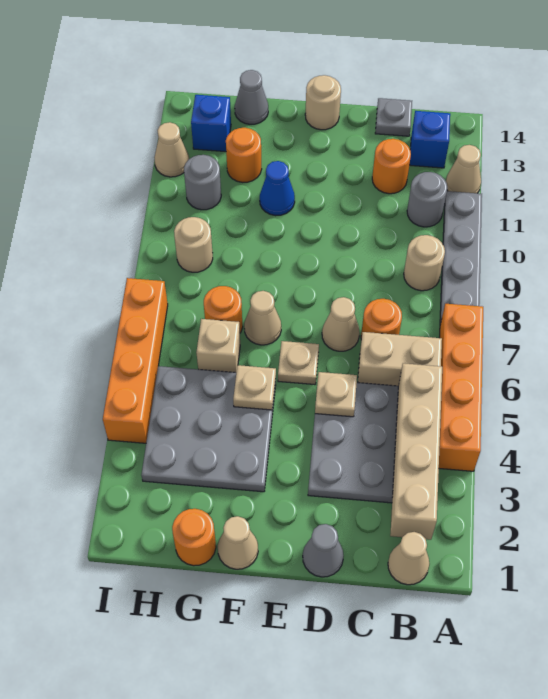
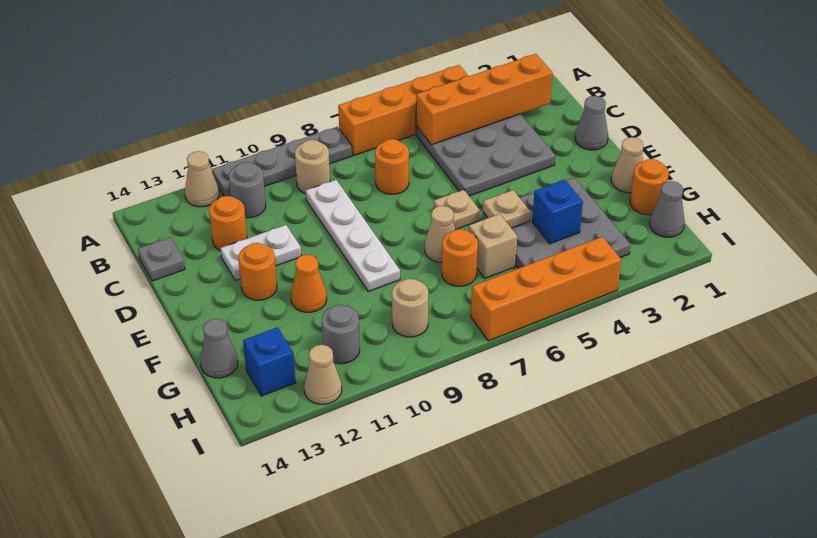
tan 1x1 cone [388,532,429,585] -> none
tan 1x4 brick [390,363,442,540] -> orange 1x4 brick [416,54,553,145]
tan 1x2 brick [358,332,442,386] -> none
blue 1x1 brick [410,111,450,168] -> blue 1x1 brick moved to [532,180,583,244]
none -> white 1x4 plate [306,180,400,291]
tan 1x1 plate [315,372,357,417] -> none
tan 1x1 cone [322,297,360,351] -> none
none -> white 1x2 plate [220,225,301,280]
tan 1x1 round brick [305,75,341,130] -> none
blue 1x1 cone [260,161,295,216] -> orange 1x1 cone [291,255,327,312]
orange 1x1 round brick [226,128,262,182] -> orange 1x1 round brick moved to [239,243,277,300]
none -> grey 1x1 cone [649,181,685,237]

